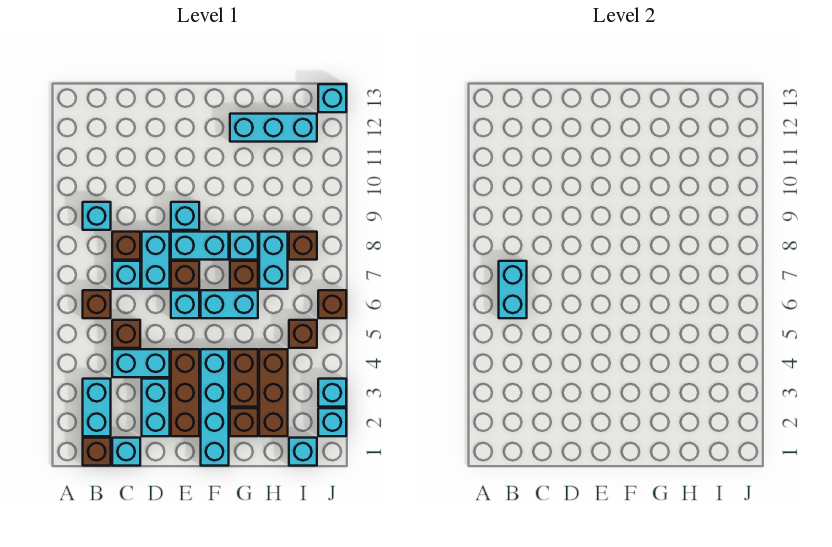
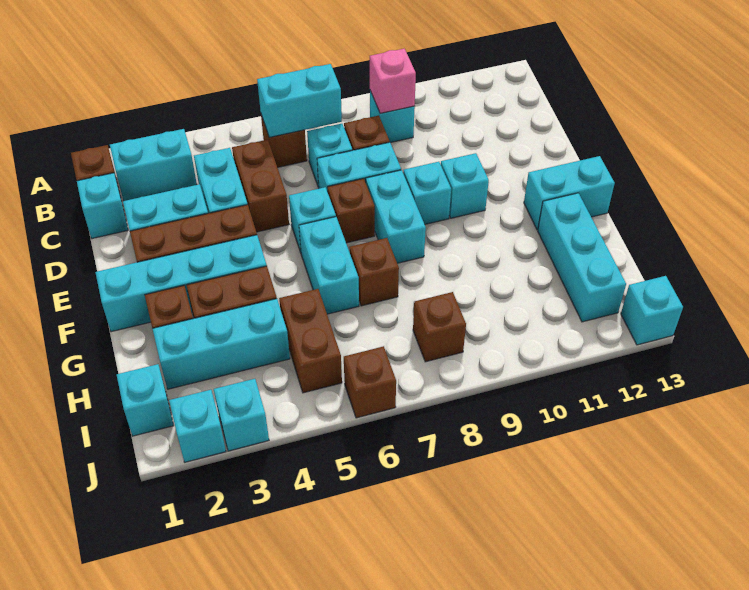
none -> pink 1x1 brick [370,49,416,113]
brown 1x1 brick [112,320,140,348] -> brown 1x2 brick [232,140,289,232]
cyan 1x1 brick [230,232,258,260] -> cyan 1x1 brick moved to [441,153,489,218]
brown 1x3 brick [259,349,288,436] -> cyan 1x3 brick [152,299,290,389]
cyan 1x2 brick [259,232,288,289] -> cyan 1x2 brick moved to [524,156,615,230]
brown 1x1 brick [289,320,317,348] -> brown 1x2 brick [279,289,342,393]

